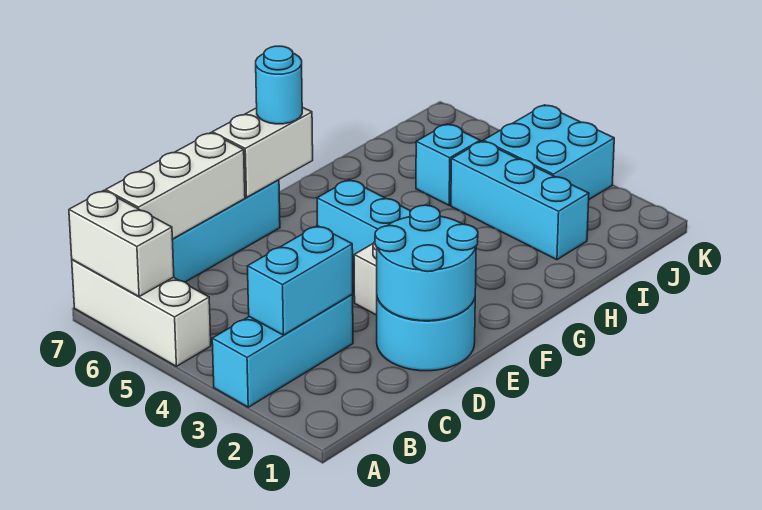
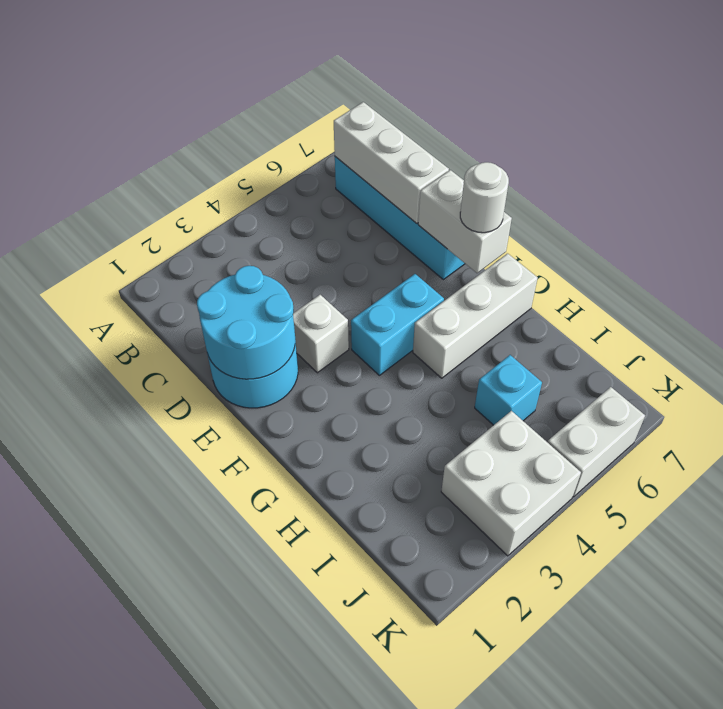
cyan 1x3 brick [212,295,353,407] -> none
white 1x3 brick [72,260,211,366] -> white 1x3 brick moved to [413,254,538,378]
white 1x2 brick [69,191,174,297] -> white 1x2 brick moved to [548,387,645,497]
cyan 1x2 brick [247,226,353,335] -> none
cyan 1x1 round brick [256,46,302,124] -> white 1x1 round brick [460,162,509,233]
cyan 1x3 brick [451,141,589,260] -> none
cyan 2x2 brick [483,105,614,199] -> white 2x2 brick [441,411,581,556]

